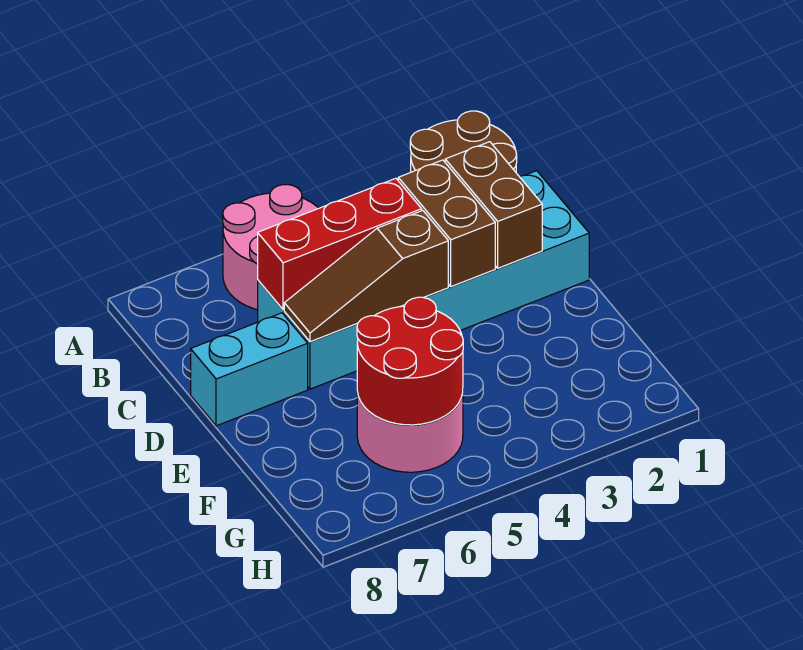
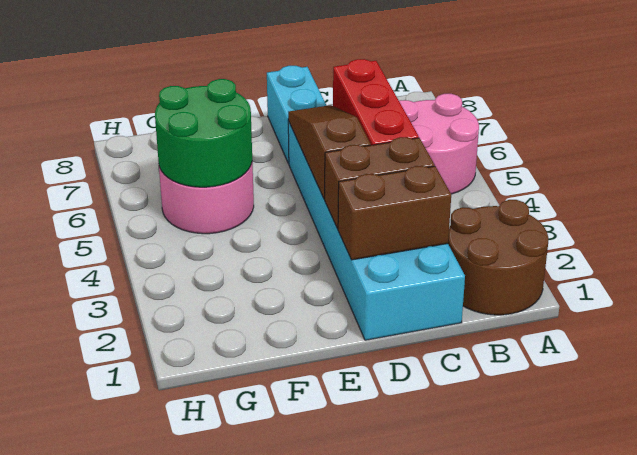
red 2x2 round brick [357,297,463,425] -> green 2x2 round brick [155,79,252,187]

